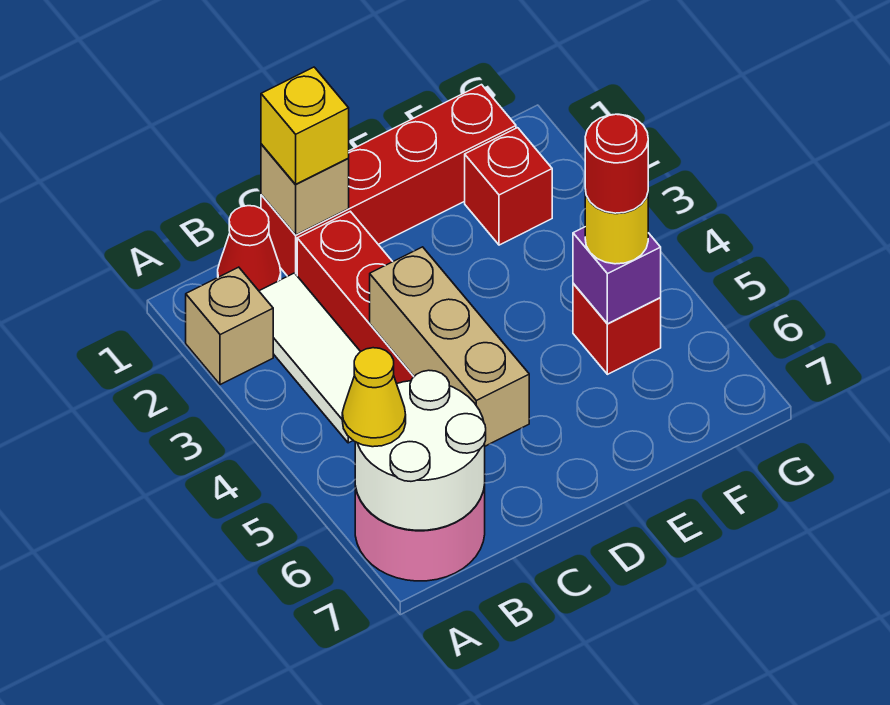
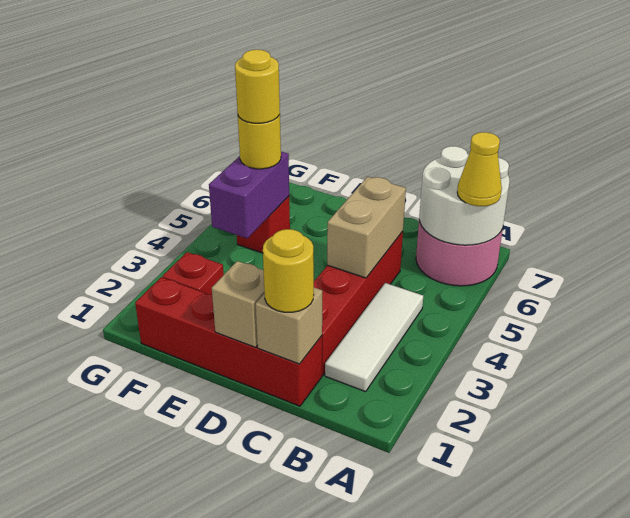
tan 1x1 brick [186,267,273,385] -> tan 1x1 brick moved to [212,261,264,347]
red 1x1 cone [218,206,281,291] -> none
yellow 1x1 brick [261,67,349,184] -> yellow 1x1 round brick [263,229,314,312]
tan 1x3 brick [370,247,529,446] -> tan 1x2 brick [327,177,406,278]
purple 1x1 brick [573,227,661,324] -> purple 1x2 brick [209,152,289,238]
red 1x1 round brick [585,114,648,213] -> yellow 1x1 round brick [235,50,280,123]

